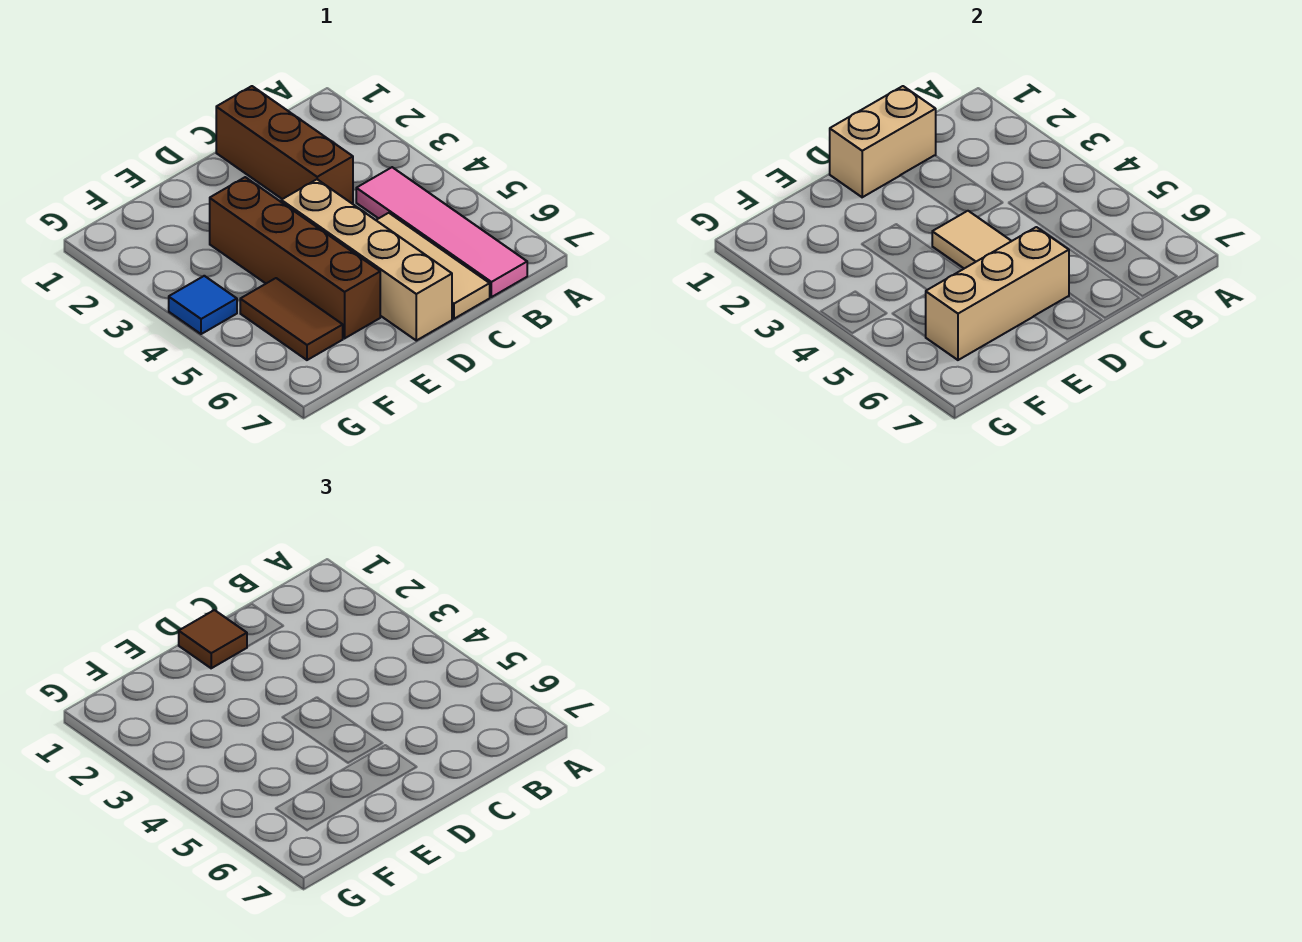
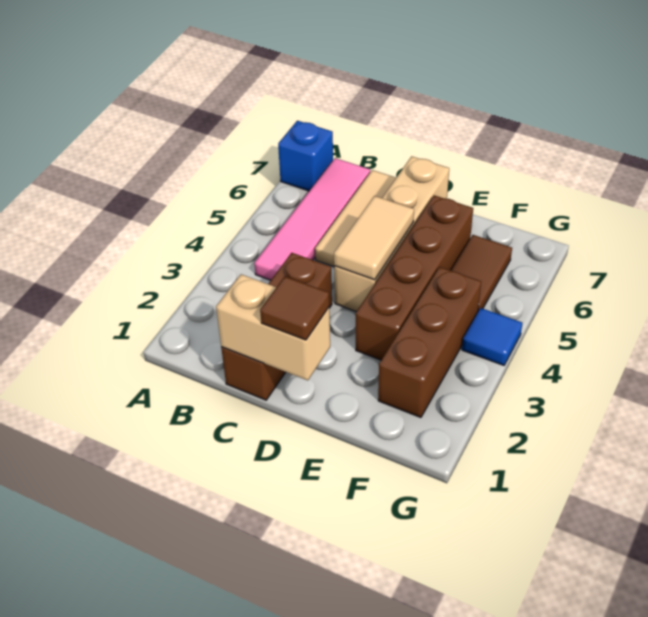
none -> blue 1x1 brick [278,121,333,191]
tan 1x3 brick [926,227,1069,360] -> none
none -> brown 1x3 brick [378,267,481,417]

